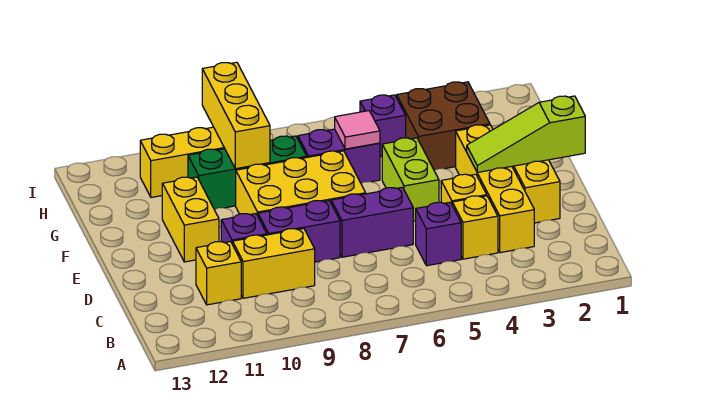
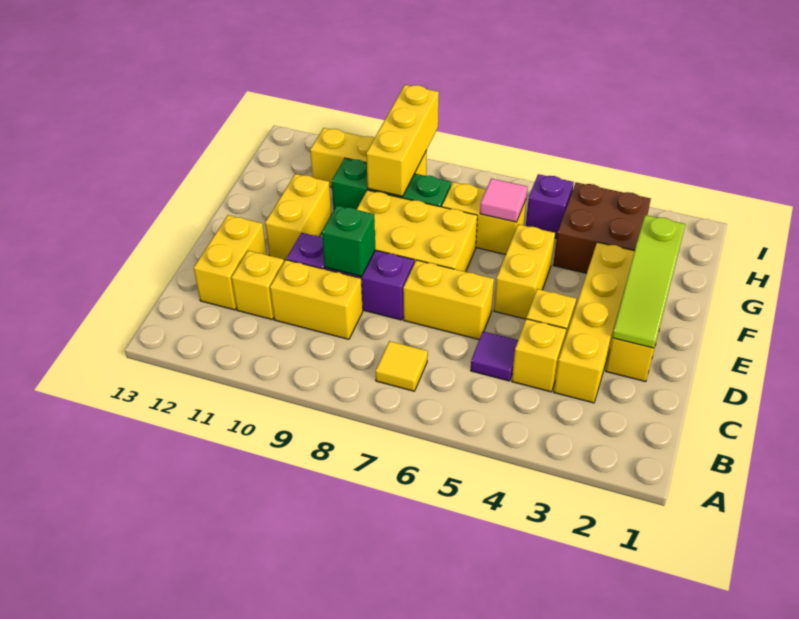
none -> yellow 1x1 tile [376,341,428,391]
purple 1x1 brick [416,202,461,266] -> purple 1x1 tile [471,331,518,381]
none -> yellow 1x2 brick [194,215,267,310]
purple 1x2 brick [331,187,413,257] -> yellow 1x2 brick [403,260,494,339]
none -> green 1x1 brick [322,206,375,277]
lime 1x3 slope [467,96,585,172] -> lime 1x3 slope turned to [612,215,685,348]
lime 1x2 brick [382,138,439,221] -> yellow 1x2 brick [494,224,555,319]
purple 1x2 brick [298,129,380,183] -> yellow 1x2 brick [442,182,526,255]

